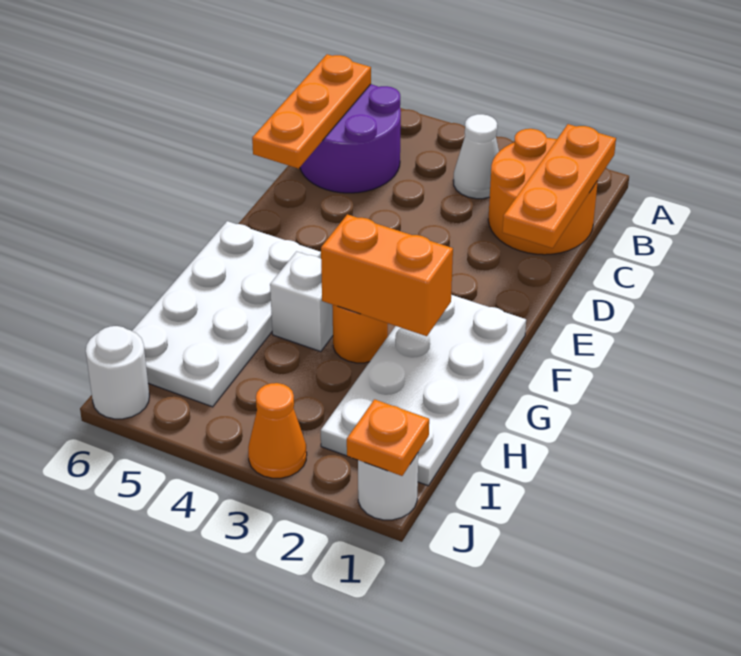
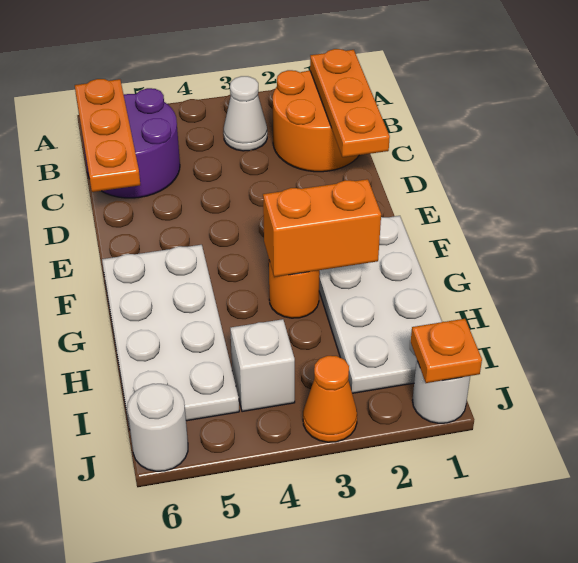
white 1x1 brick [270,252,333,352] -> white 1x1 brick moved to [230,319,295,412]

